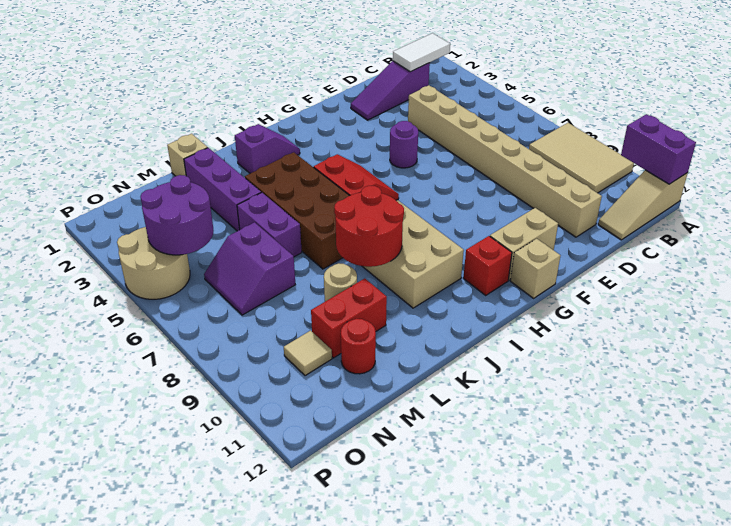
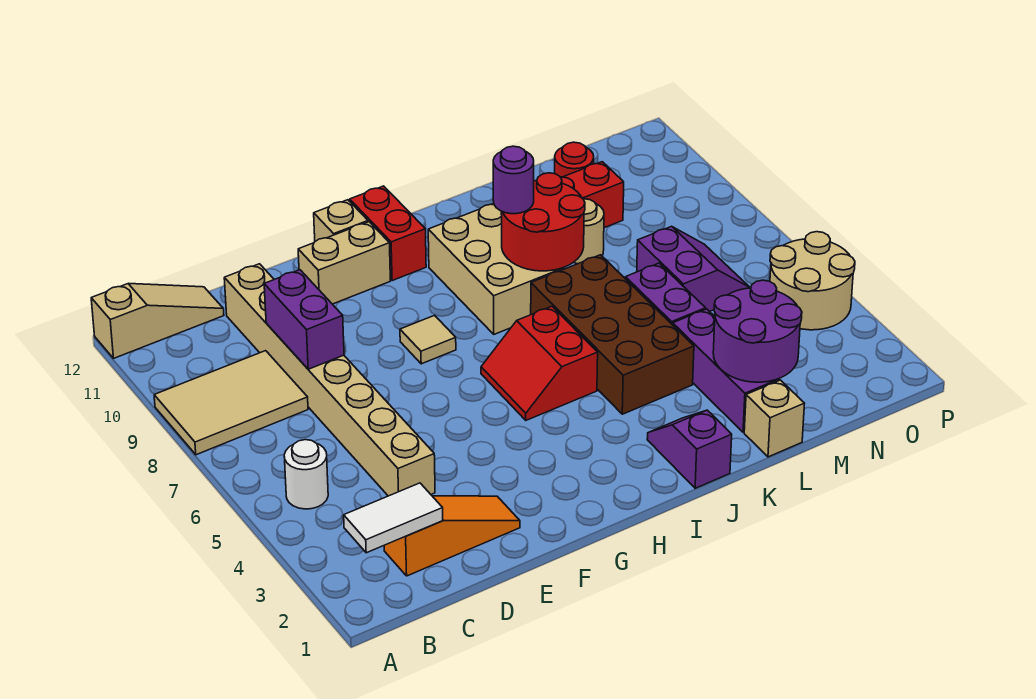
tan 2x3 tile [529,123,634,193] -> tan 2x3 tile turned to [154,351,308,455]
purple 1x2 brick [621,114,696,184] -> purple 1x2 brick moved to [264,270,344,369]
none -> white 1x1 round brick [284,440,328,509]
purple 1x3 slope [351,61,430,120] -> orange 1x3 slope [384,496,520,576]
purple 1x1 round brick [390,121,418,168] -> purple 1x1 round brick moved to [493,146,534,214]
red 1x1 brick [463,236,512,295] -> red 1x2 brick [350,186,426,280]
purple 1x2 slope [235,124,300,173] -> purple 1x2 slope turned to [647,410,732,488]
purple 2x2 round brick [140,175,214,255] -> purple 2x2 round brick moved to [713,280,802,382]
tan 1x1 tile [284,331,332,376] -> tan 1x1 tile moved to [400,315,456,364]

